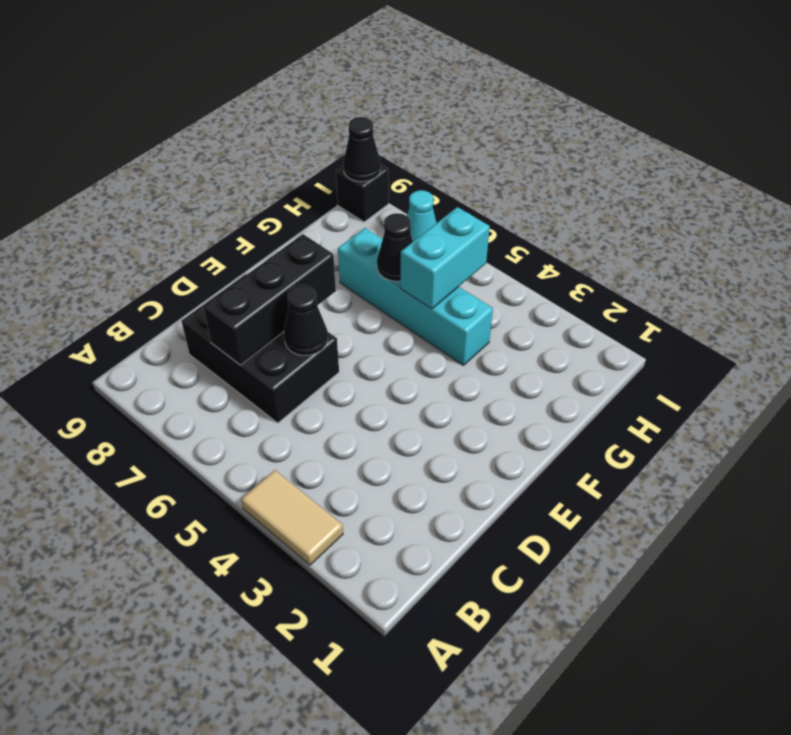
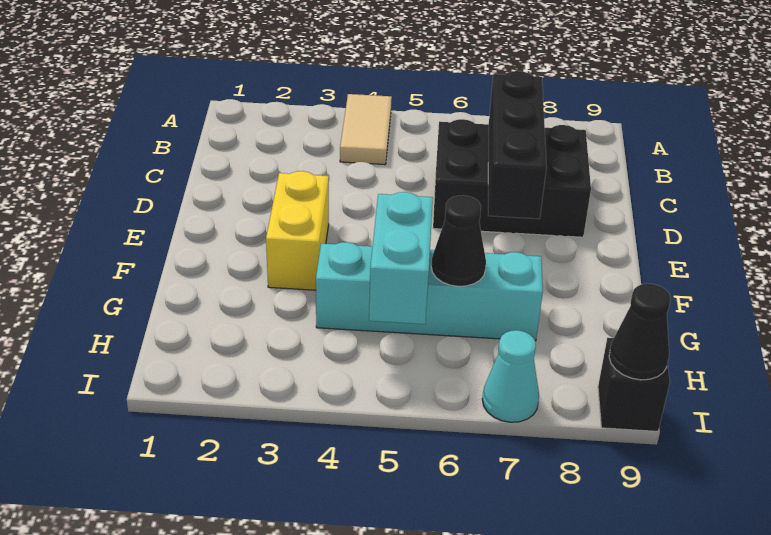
tan 1x2 tile [241,470,343,565] -> tan 1x2 tile turned to [340,94,392,165]
black 1x1 cone [284,285,328,356] -> none
none -> yellow 1x2 brick [266,171,329,290]

